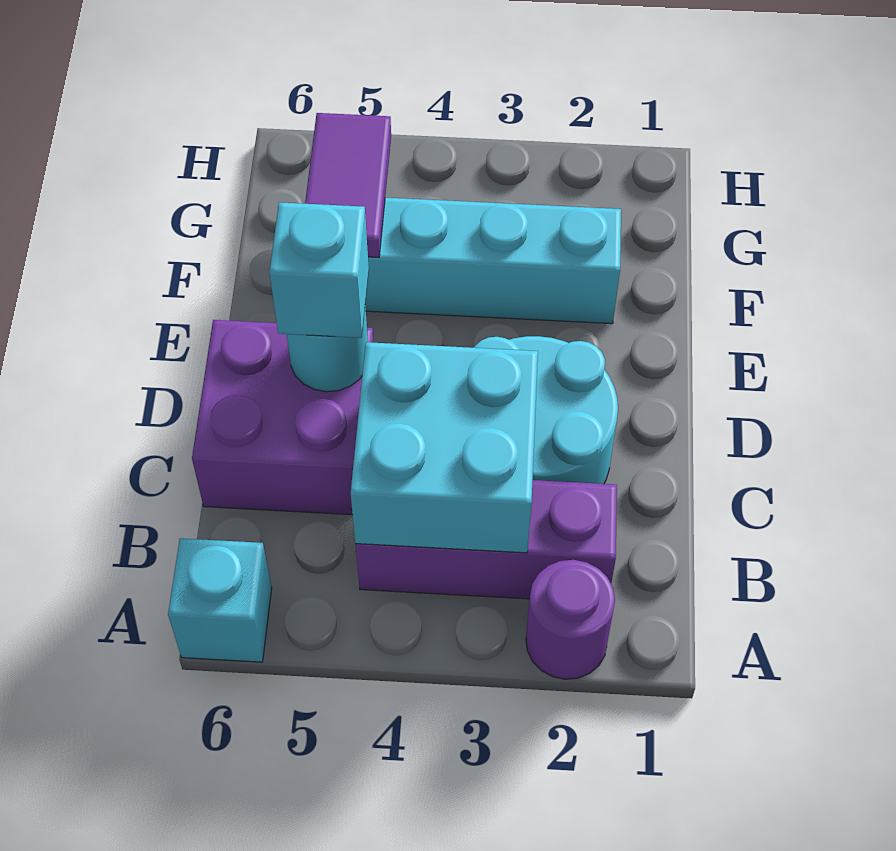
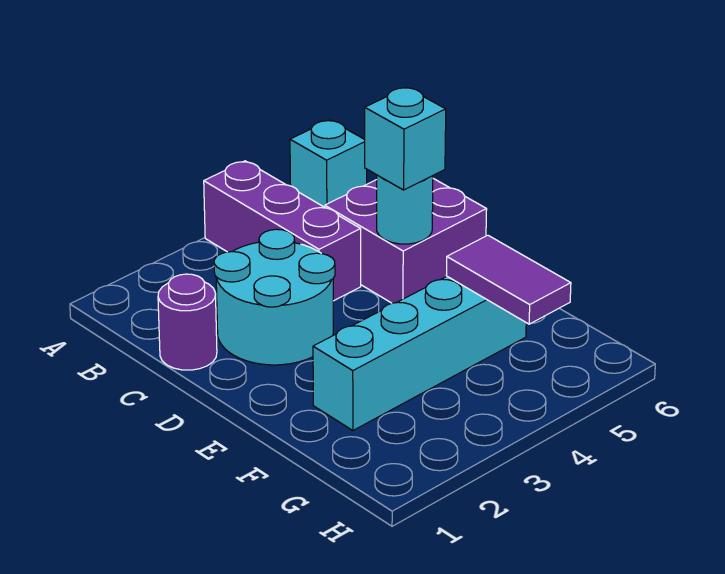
purple 1x1 round brick [526,560,615,679] -> purple 1x1 round brick moved to [158,274,217,370]
purple 1x3 brick [355,480,617,599] -> purple 1x3 brick turned to [204,161,361,301]
cyan 2x2 brick [351,342,538,553] -> none

